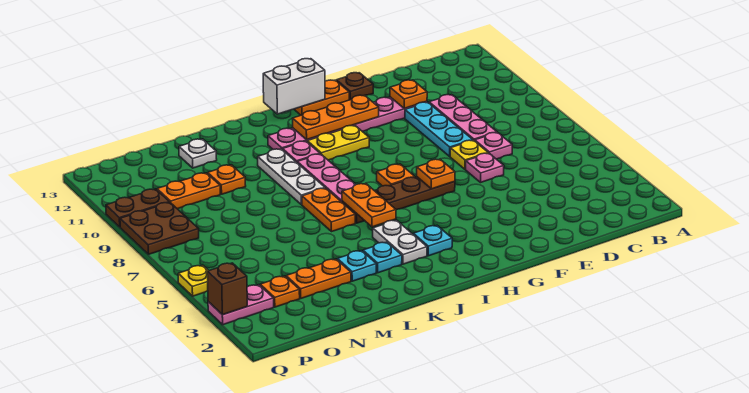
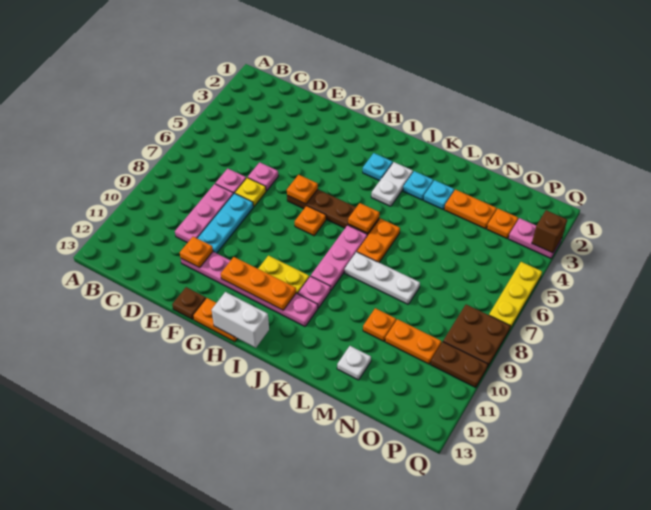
orange 1x2 plate [342,183,396,227] -> orange 1x1 plate [348,203,379,233]
white 1x3 plate [258,149,325,205] -> white 1x3 plate turned to [345,252,420,304]
yellow 1x1 plate [178,265,209,296] -> yellow 1x3 plate [489,262,542,329]

